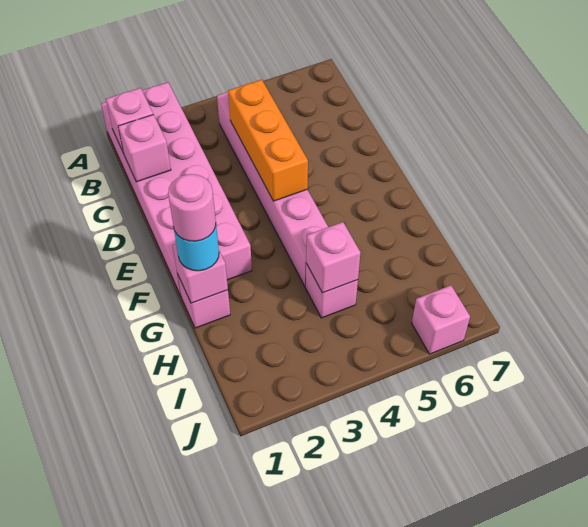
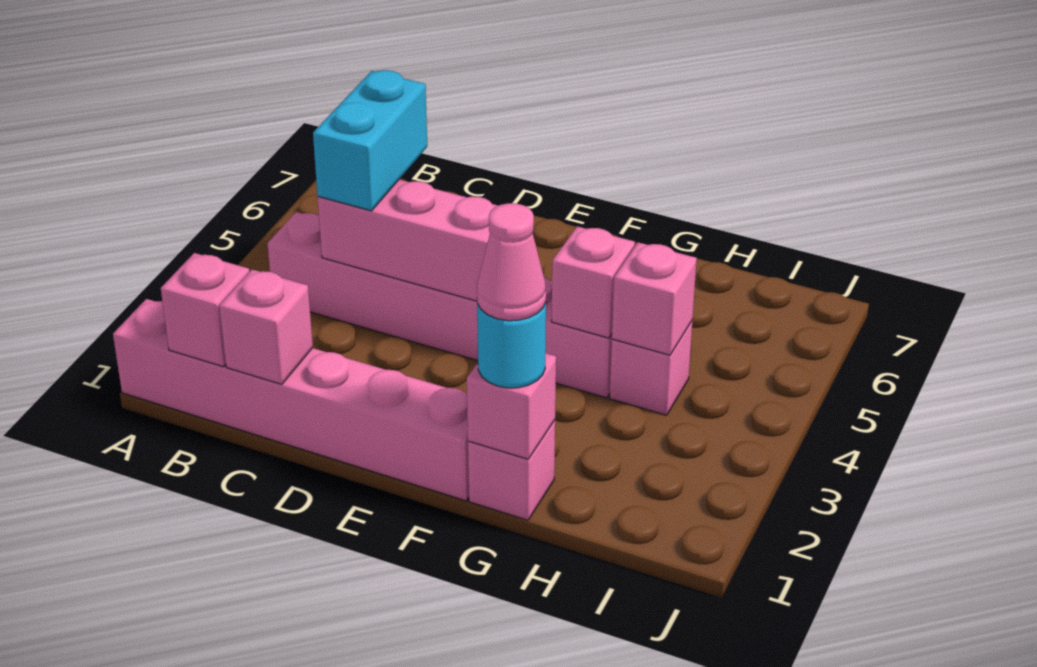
pink 2x6 brick [101,82,252,296] -> pink 1x6 brick [113,299,469,501]
orange 1x3 brick [228,80,308,201] -> pink 1x3 brick [318,180,498,301]
none -> cyan 1x2 brick [313,70,427,211]
pink 1x1 round brick [168,174,216,241] -> pink 1x1 cone [477,203,546,321]
pink 1x1 brick [412,285,470,354] -> pink 1x1 brick moved to [552,226,635,338]

